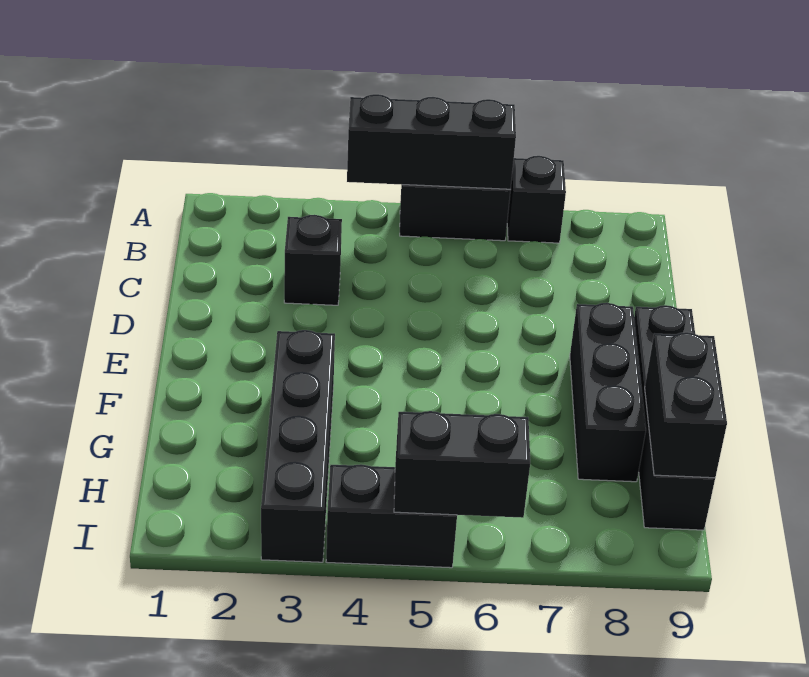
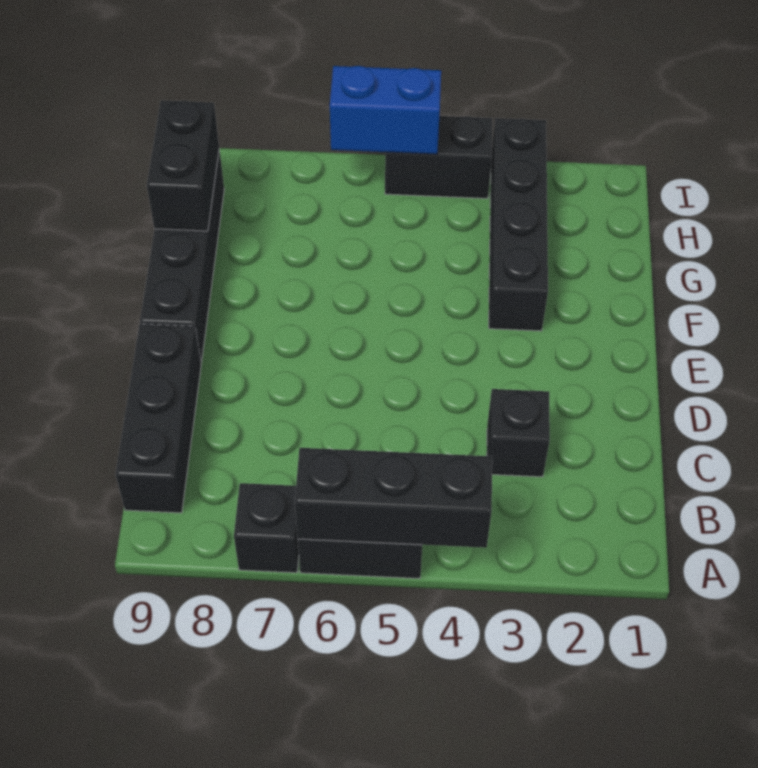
black 1x3 brick [570,303,646,482] -> black 1x3 brick moved to [115,324,201,513]
black 1x2 brick [394,411,530,518] -> blue 1x2 brick [330,66,441,154]

